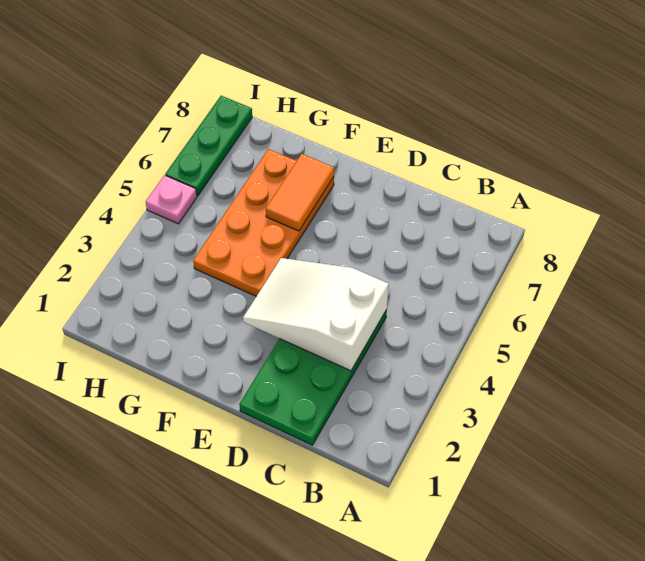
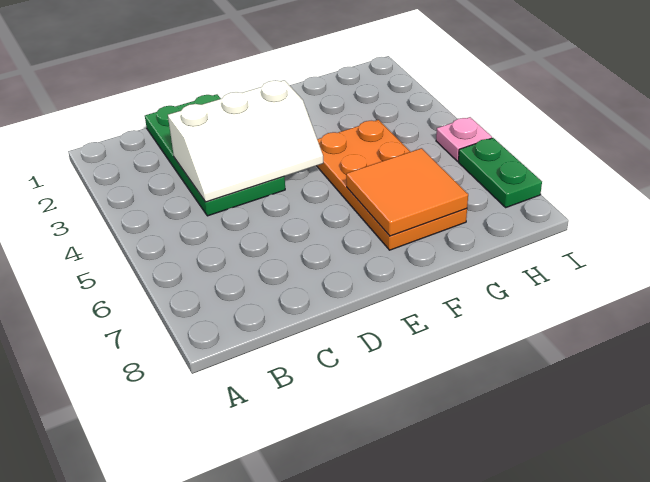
white 2x3 slope [243,258,389,371] -> white 2x3 slope turned to [168,80,323,202]
orange 1x2 tile [266,154,334,231] -> orange 2x2 tile [346,148,468,236]
green 1x3 plate [165,96,252,196] -> green 1x2 plate [458,138,542,207]

